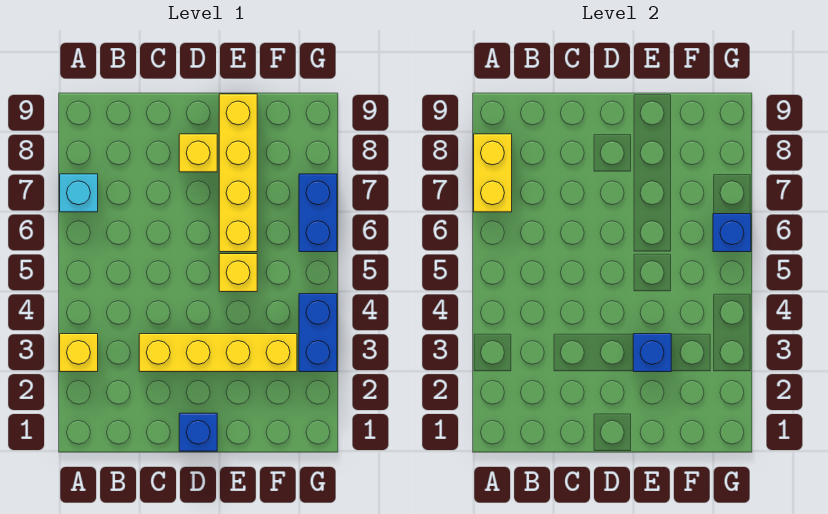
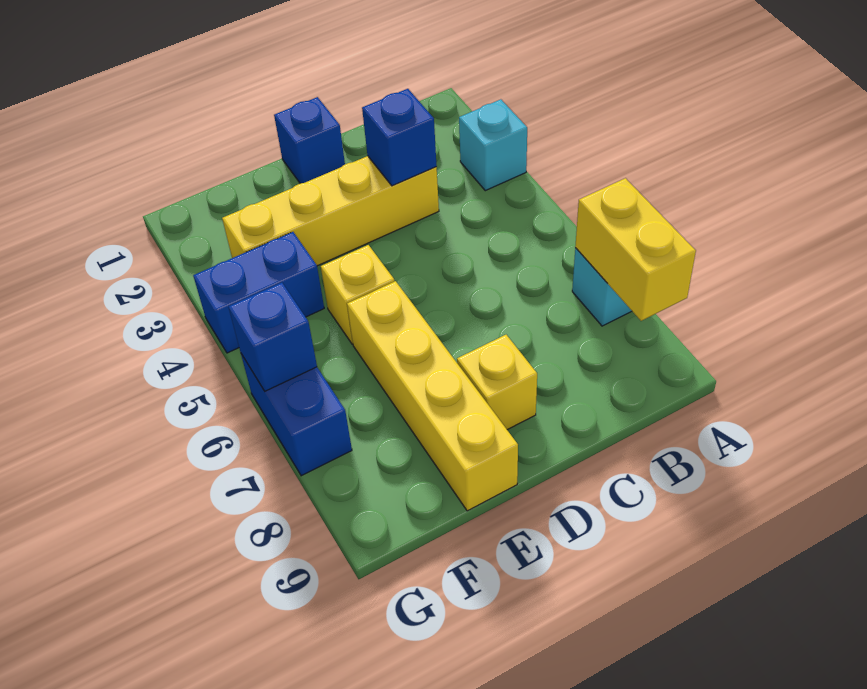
yellow 1x1 brick [60,334,98,372] -> cyan 1x1 brick [459,99,527,191]
blue 1x1 brick [633,334,671,372] -> blue 1x1 brick moved to [362,89,437,186]
blue 1x2 brick [299,294,337,372] -> blue 1x2 brick turned to [193,232,324,353]

